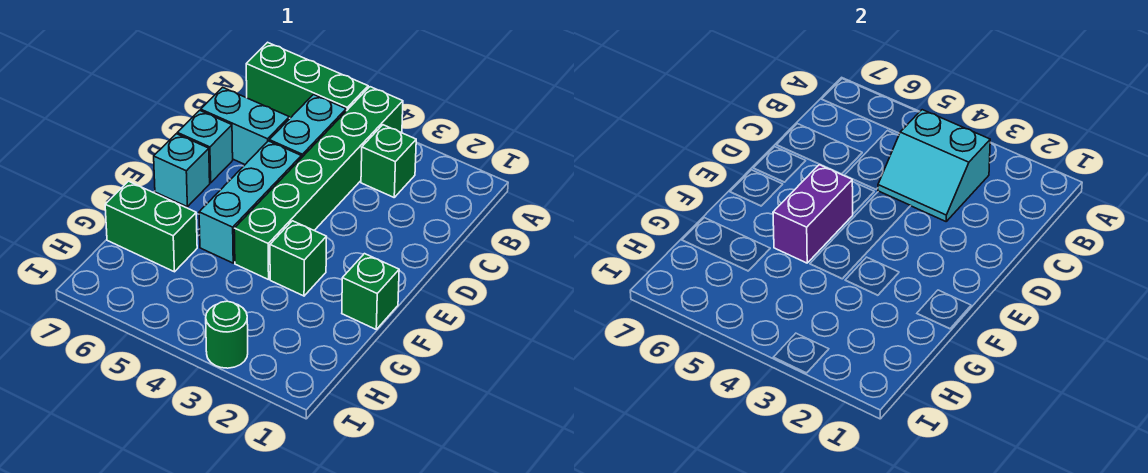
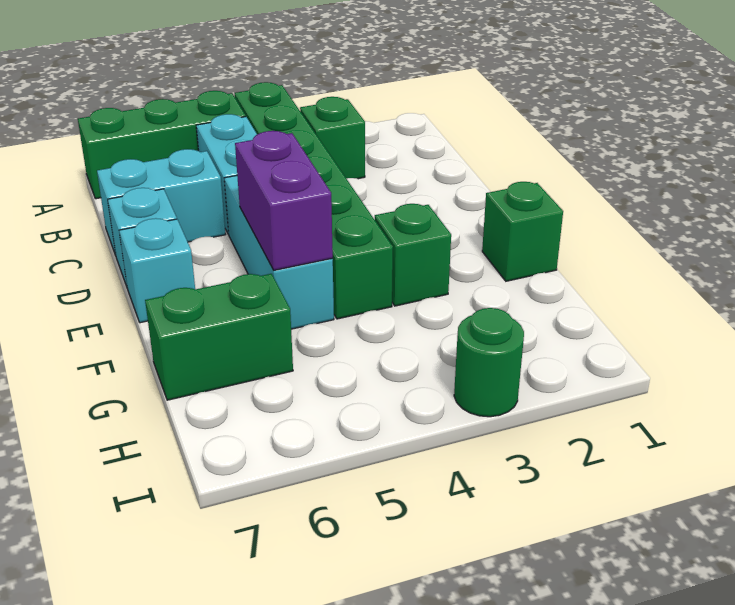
cyan 2x2 slope [878,110,990,221] -> none

